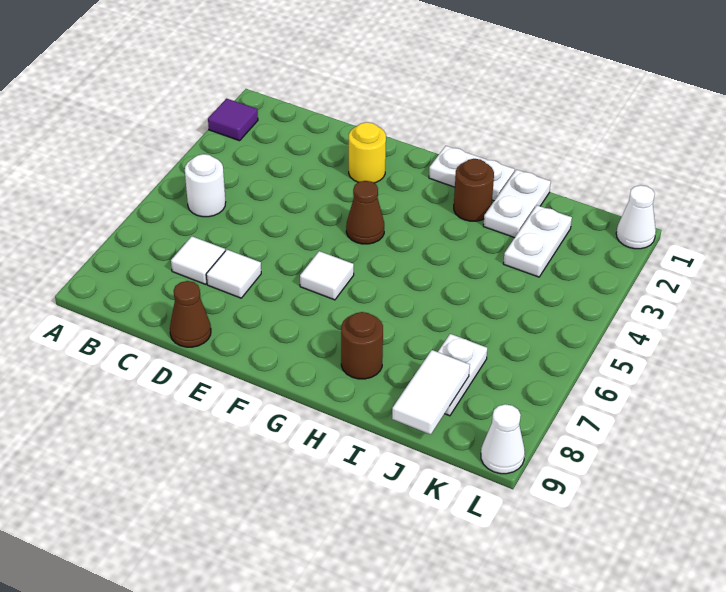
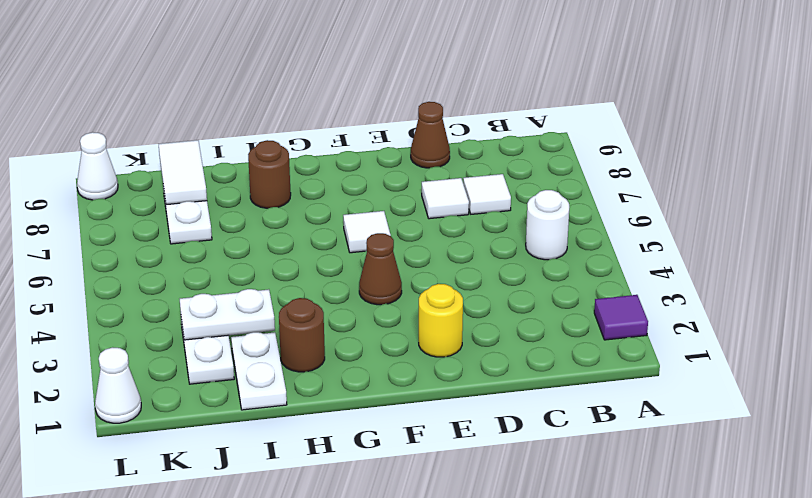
white 1x2 plate [429,146,515,201] -> white 1x2 plate moved to [180,289,275,340]

